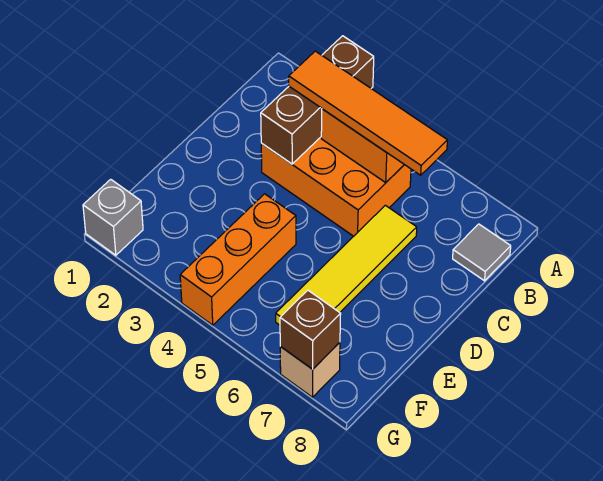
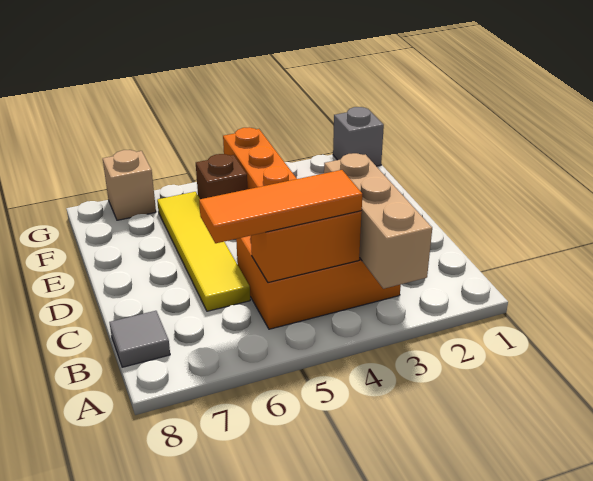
brown 1x3 brick [261,36,374,164] -> tan 1x3 brick [324,153,432,289]
orange 1x4 tile [289,51,447,175] -> orange 1x3 tile [199,170,362,243]
brown 1x1 brick [280,290,341,369] -> brown 1x1 brick moved to [196,154,247,199]

